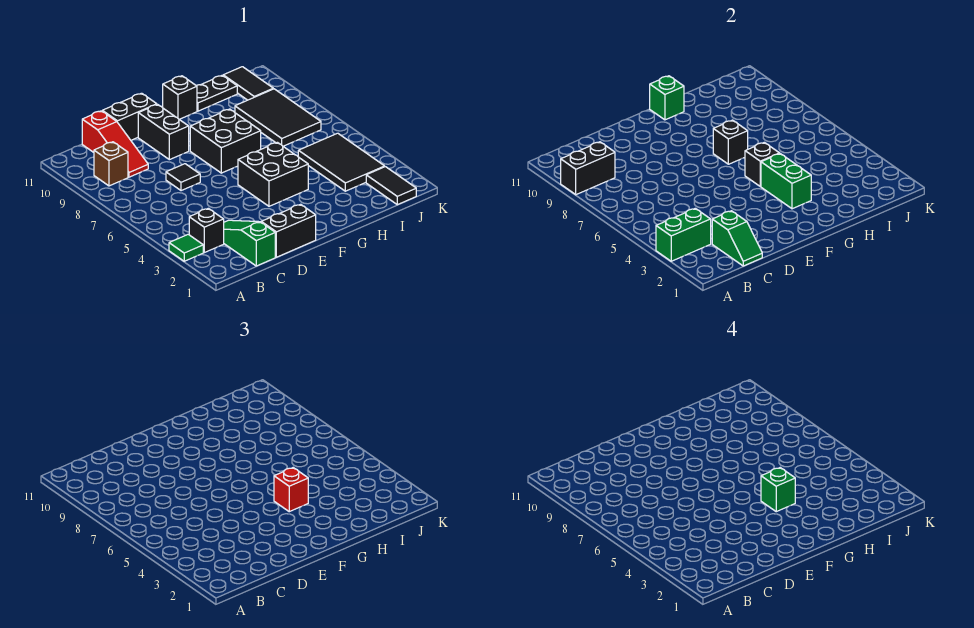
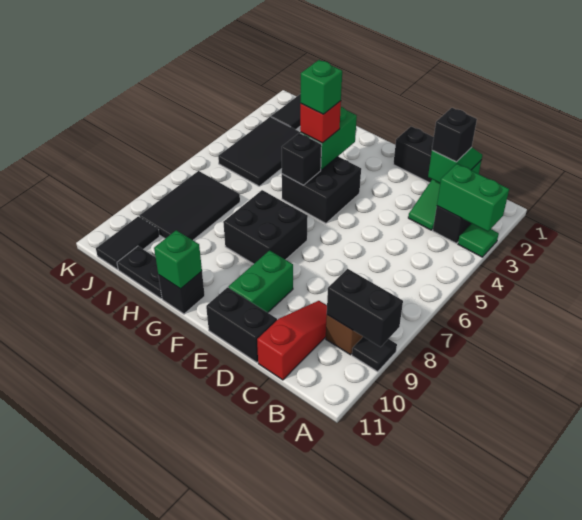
black 1x1 tile [166,164,200,191] -> black 1x1 tile moved to [352,337,397,372]
black 1x2 brick [138,105,189,160] -> green 1x2 brick [229,250,293,313]
black 1x1 brick [713,120,748,164] -> black 1x1 brick moved to [432,108,477,162]

